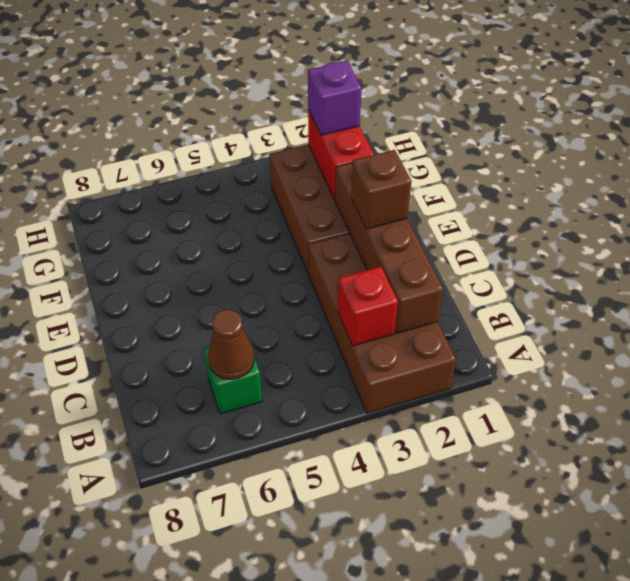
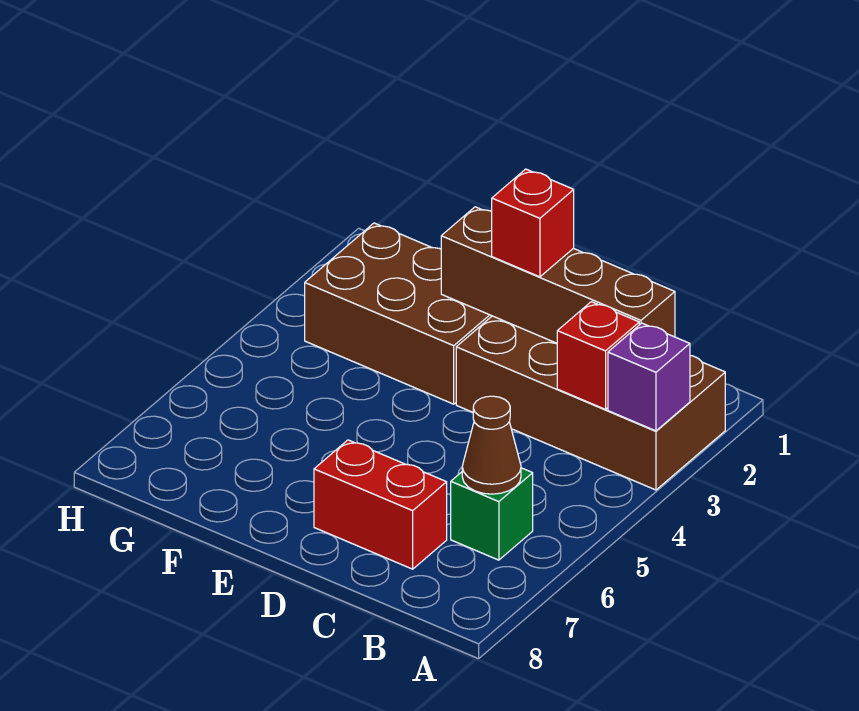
brown 1x1 brick [351,150,411,229] -> red 1x1 brick [492,169,574,277]
red 1x2 brick [308,110,374,200] -> red 1x2 brick moved to [314,440,447,569]
purple 1x1 brick [308,61,362,135] -> purple 1x1 brick moved to [608,323,690,431]

